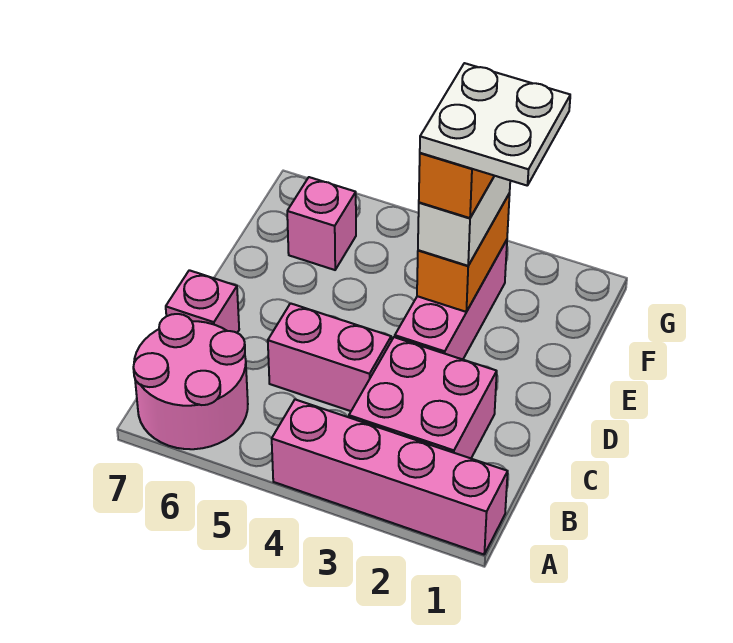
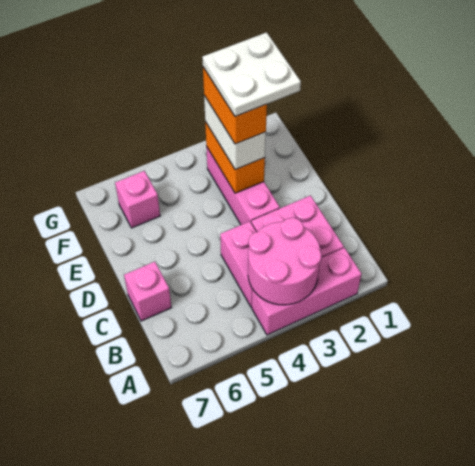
pink 1x4 brick [272,400,508,554] -> pink 1x3 brick [252,248,361,335]
pink 2x2 round brick [133,314,248,449] -> pink 2x2 round brick moved to [248,218,321,305]
pink 1x2 brick [268,303,391,411] -> pink 1x2 brick turned to [220,221,256,307]

